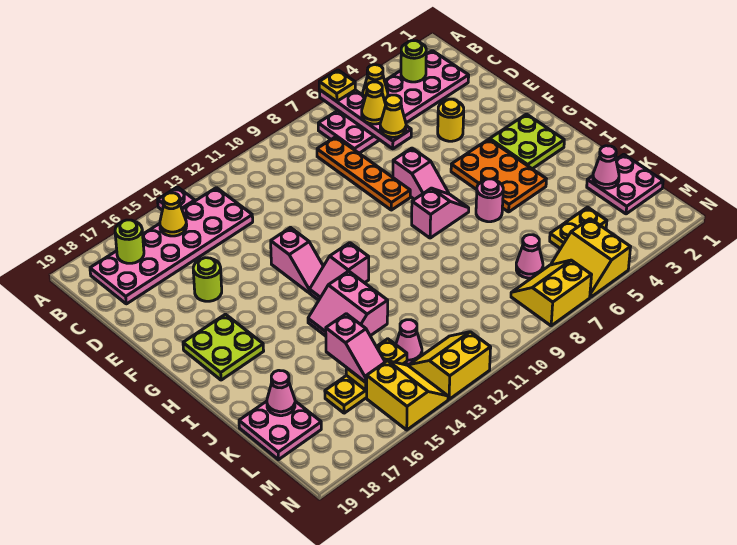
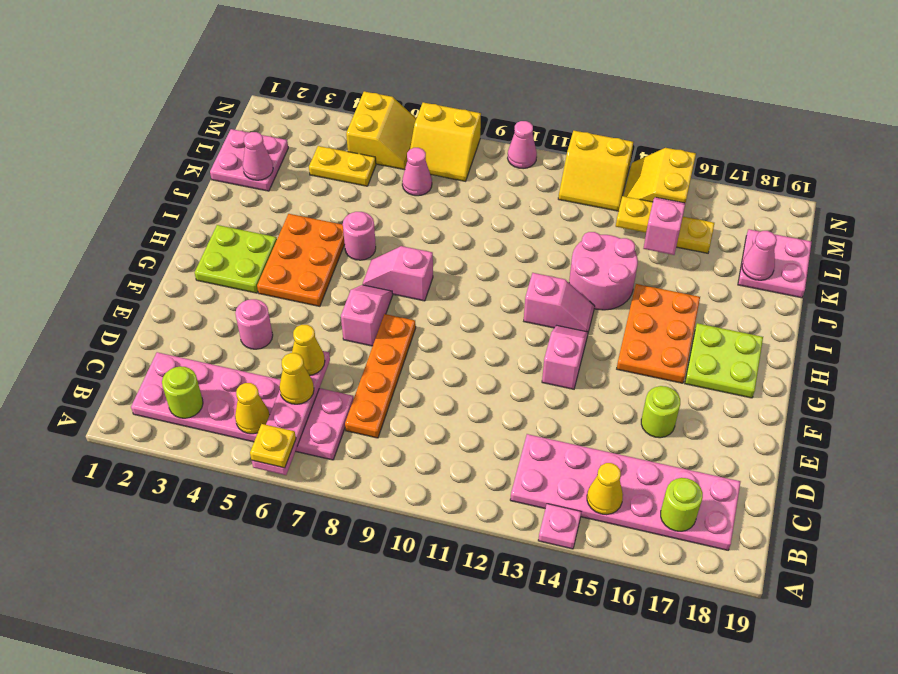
yellow 1x1 round brick [438,99,464,141] -> pink 1x1 round brick [235,299,273,349]
none -> orange 2x3 plate [617,284,700,383]
pink 2x2 slope [308,271,388,336] -> pink 2x2 round brick [569,232,638,310]
pink 1x1 cone [396,320,422,364] -> pink 1x1 cone moved to [508,121,537,169]

